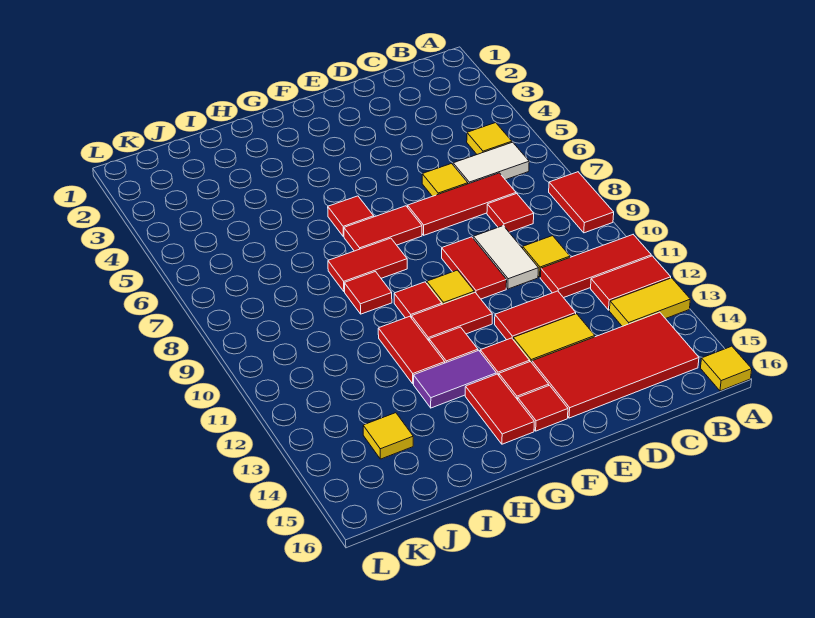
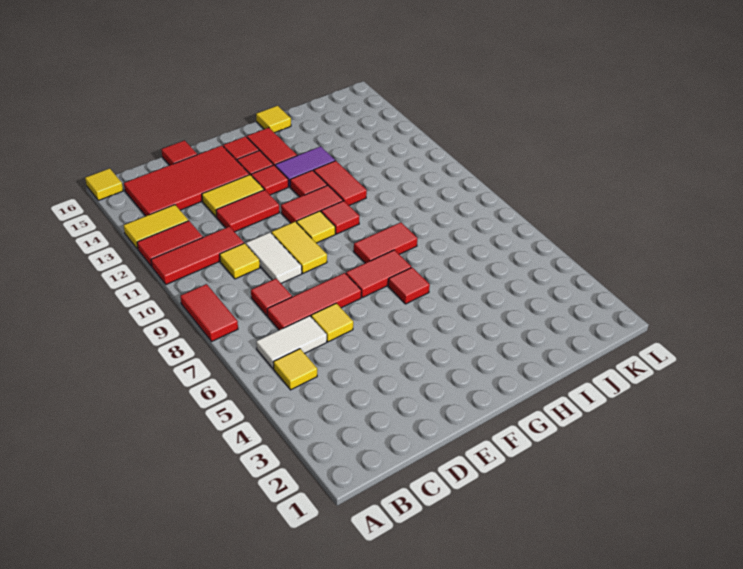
red 1x2 tile [442,237,507,299] -> yellow 1x2 tile [272,222,327,273]
red 1x1 tile [344,272,392,314] -> red 1x1 tile moved to [161,140,197,165]
yellow 1x1 tile [363,413,413,459] -> yellow 1x1 tile moved to [256,106,291,133]

